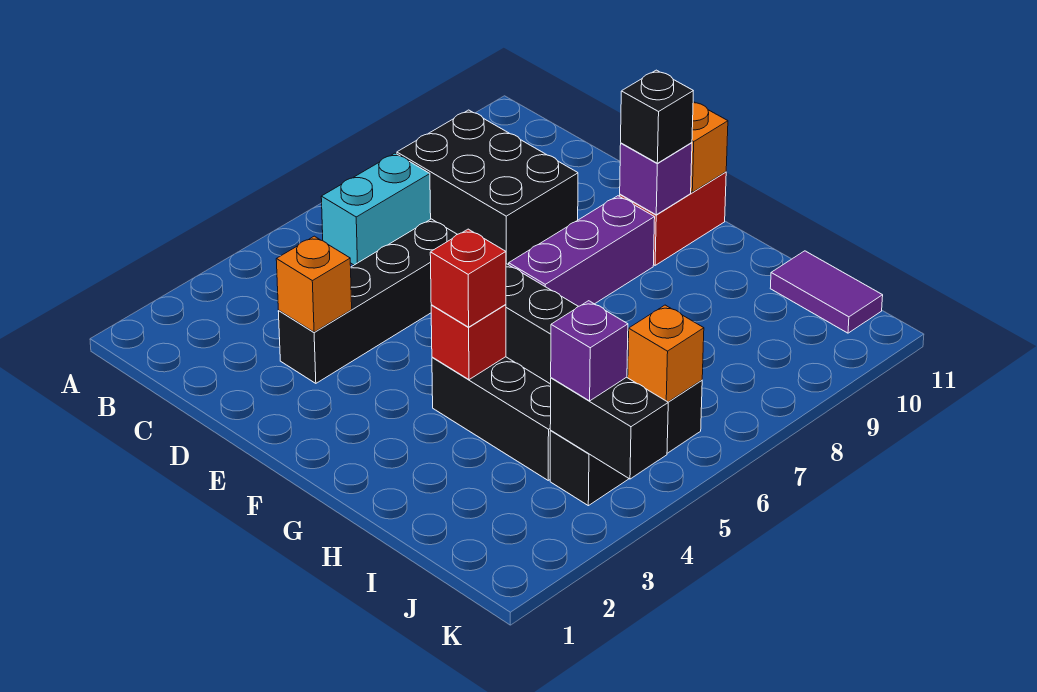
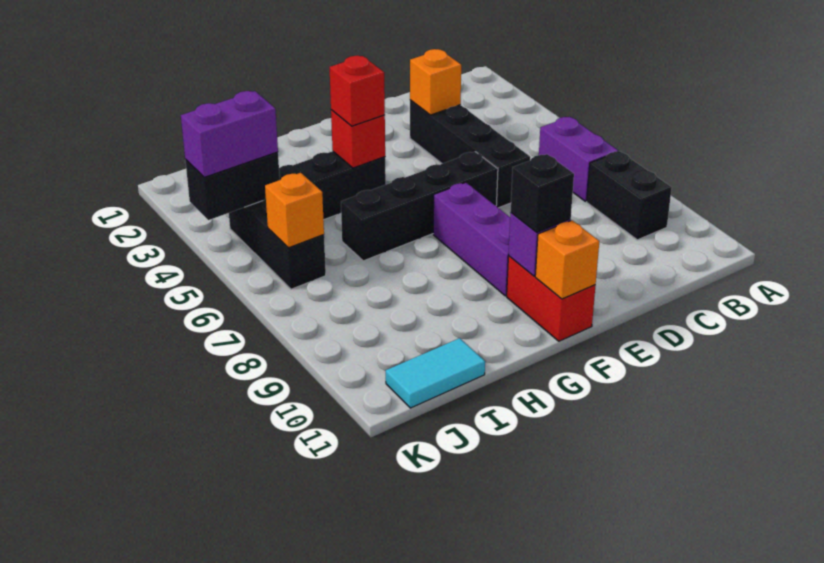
cyan 1x2 brick [321,153,431,265] -> purple 1x2 brick [539,117,618,201]
black 2x3 brick [397,110,578,265] -> black 1x2 brick [587,151,672,240]
purple 1x2 tile [770,251,883,333] -> cyan 1x2 tile [386,338,485,408]
purple 1x1 brick [551,301,628,401] -> purple 1x2 brick [181,91,278,177]

